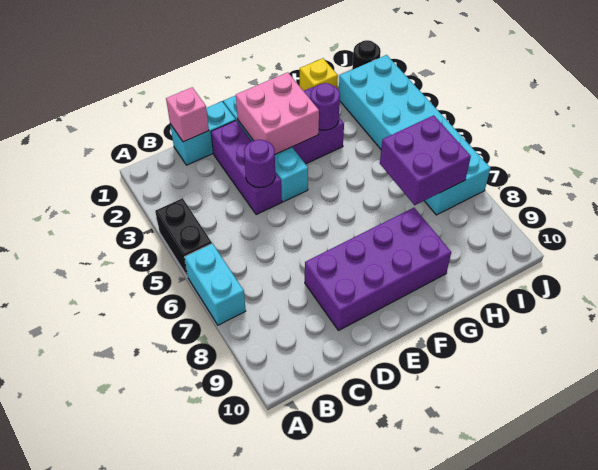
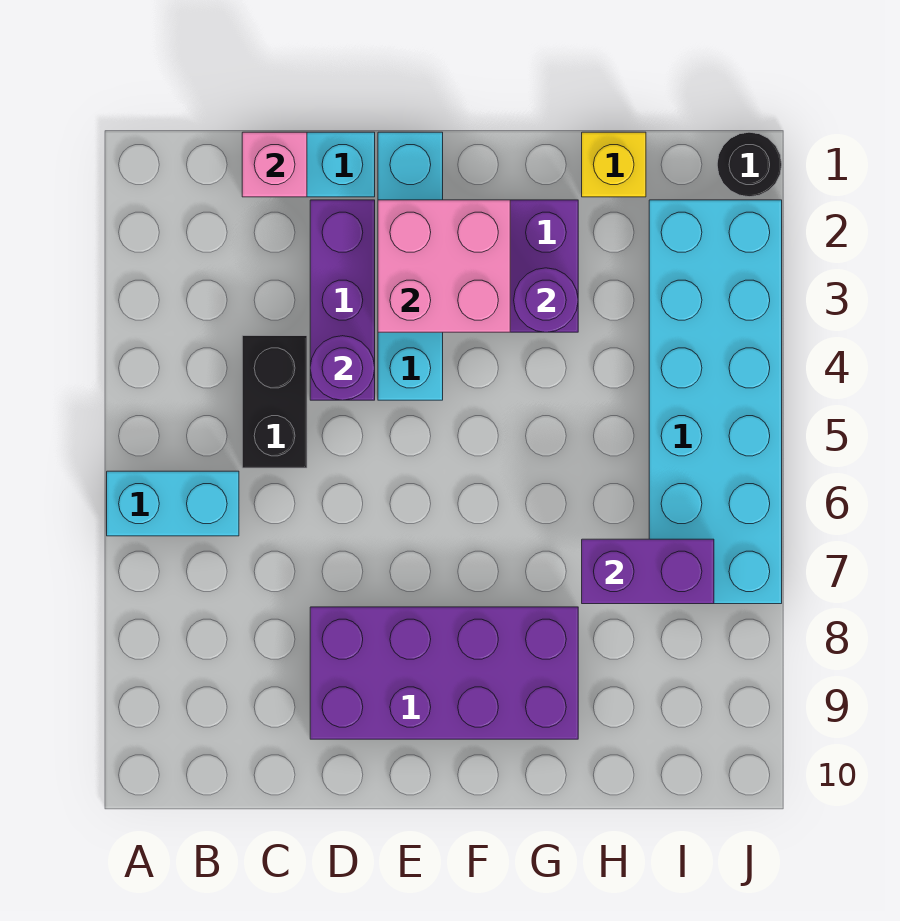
black 1x2 brick [155,198,212,277] -> black 1x2 brick moved to [242,336,307,468]
cyan 1x2 brick [185,243,246,325] -> cyan 1x2 brick turned to [107,471,239,536]
purple 2x2 brick [380,115,471,205] -> purple 1x2 brick [582,539,714,604]

